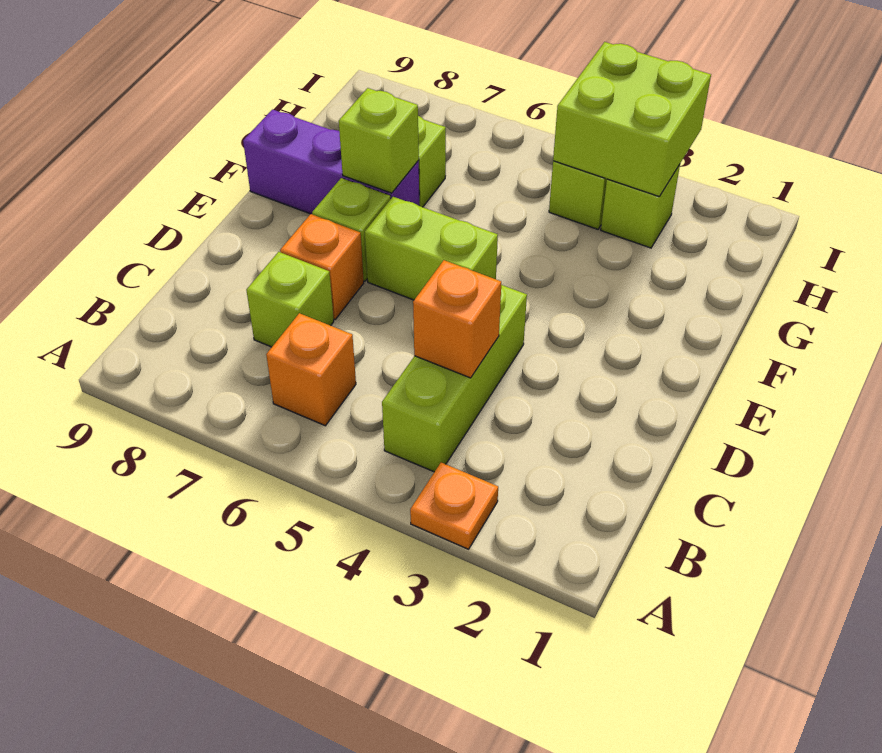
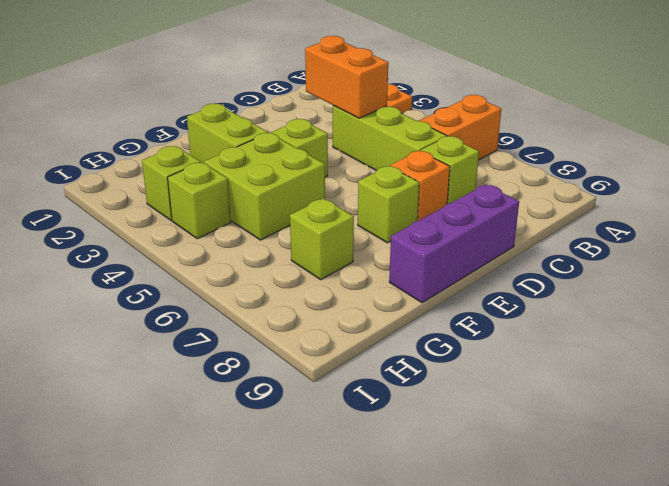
lime 1x3 brick [382,285,527,472] -> lime 1x3 brick turned to [333,106,447,171]
orange 1x1 brick [266,313,356,426] -> orange 1x2 brick [419,95,501,160]
orange 1x1 brick [413,260,501,378] -> orange 1x2 brick [305,36,388,118]
lime 1x2 brick [365,197,498,300] -> lime 1x2 brick moved to [187,104,268,163]
purple 1x3 brick [243,110,419,214] -> purple 1x3 brick turned to [389,184,519,303]
lime 1x1 brick [339,88,419,193] -> lime 1x1 brick moved to [271,119,328,177]
lime 2x2 brick [553,42,711,196] -> lime 2x2 brick moved to [204,133,325,240]

